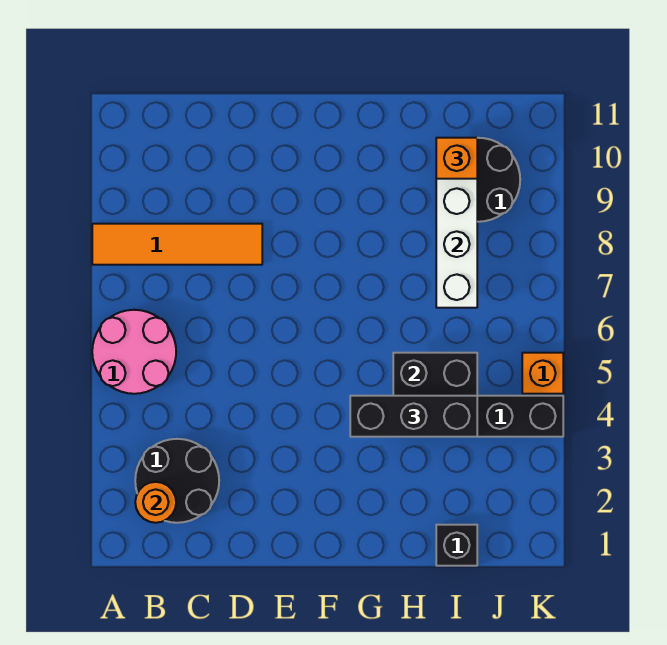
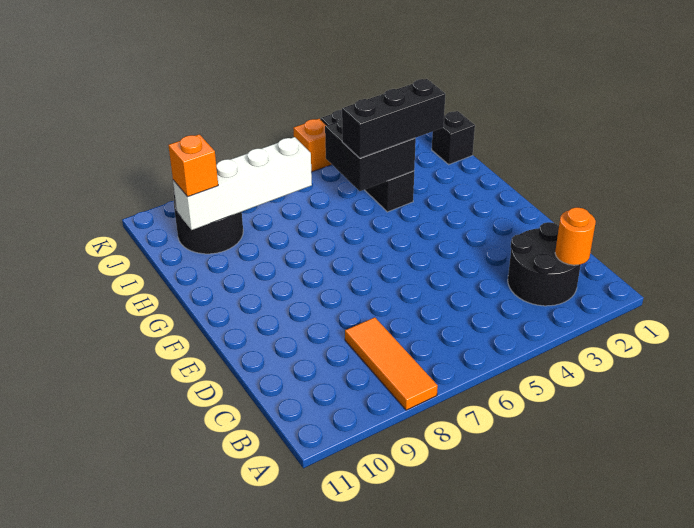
pink 2x2 round brick [92,310,176,394] -> none
orange 1x4 tile [92,224,262,265] -> orange 1x3 tile [345,317,438,410]
black 1x3 brick [350,396,477,437] -> black 1x3 brick turned to [342,79,445,158]

